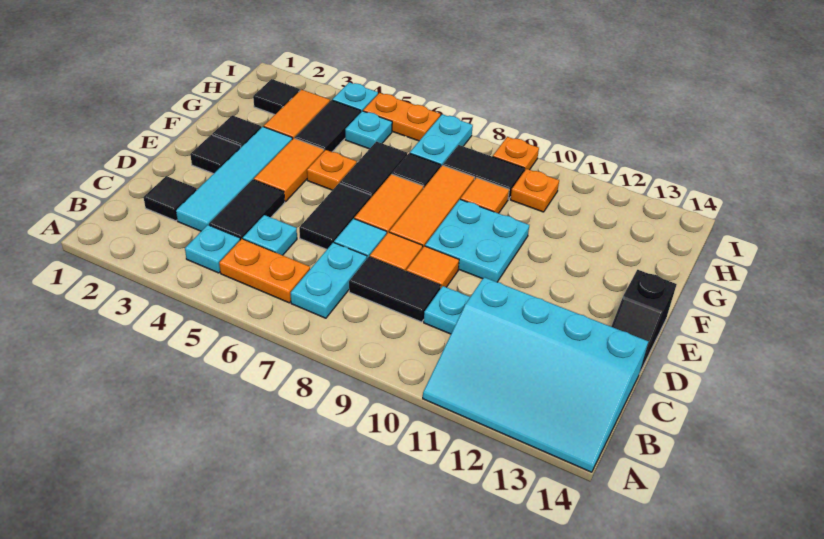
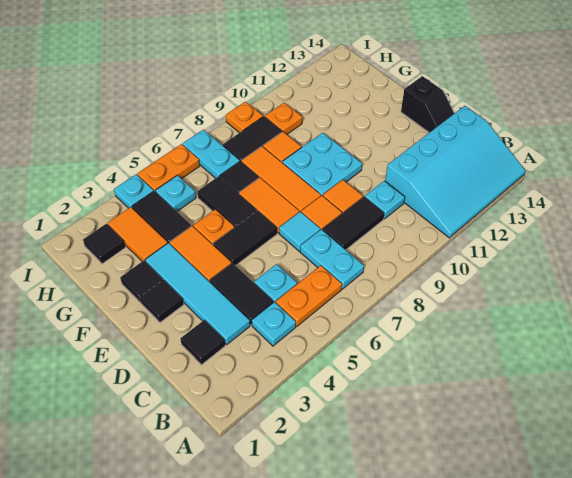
black 1x2 tile [299,183,371,249] -> black 1x2 tile turned to [213,211,277,266]

